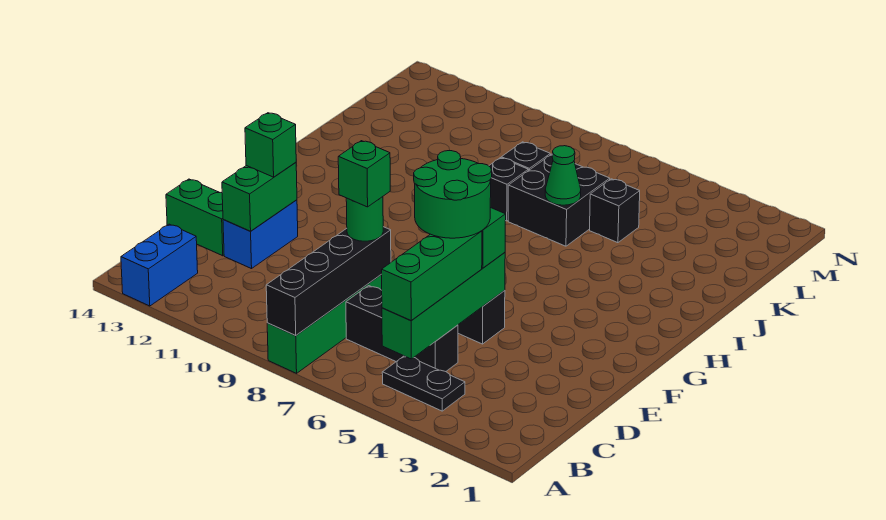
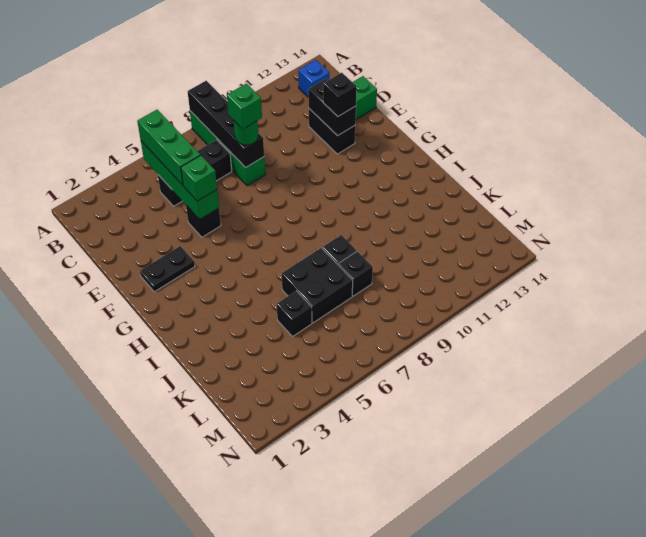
blue 1x2 brick [121,224,198,306] -> blue 1x1 brick [298,60,329,98]
black 1x2 plate [382,356,465,411] -> black 1x2 plate moved to [140,246,195,292]
green 2x2 round brick [414,151,492,238] -> none
blue 1x2 brick [223,200,298,269] -> black 1x2 brick [309,109,355,154]
green 1x2 brick [222,162,297,231] -> black 1x2 brick [308,78,356,136]
green 1x1 brick [245,113,296,177] -> black 1x1 brick [323,73,357,116]
green 1x1 cone [545,146,581,205] -> none

